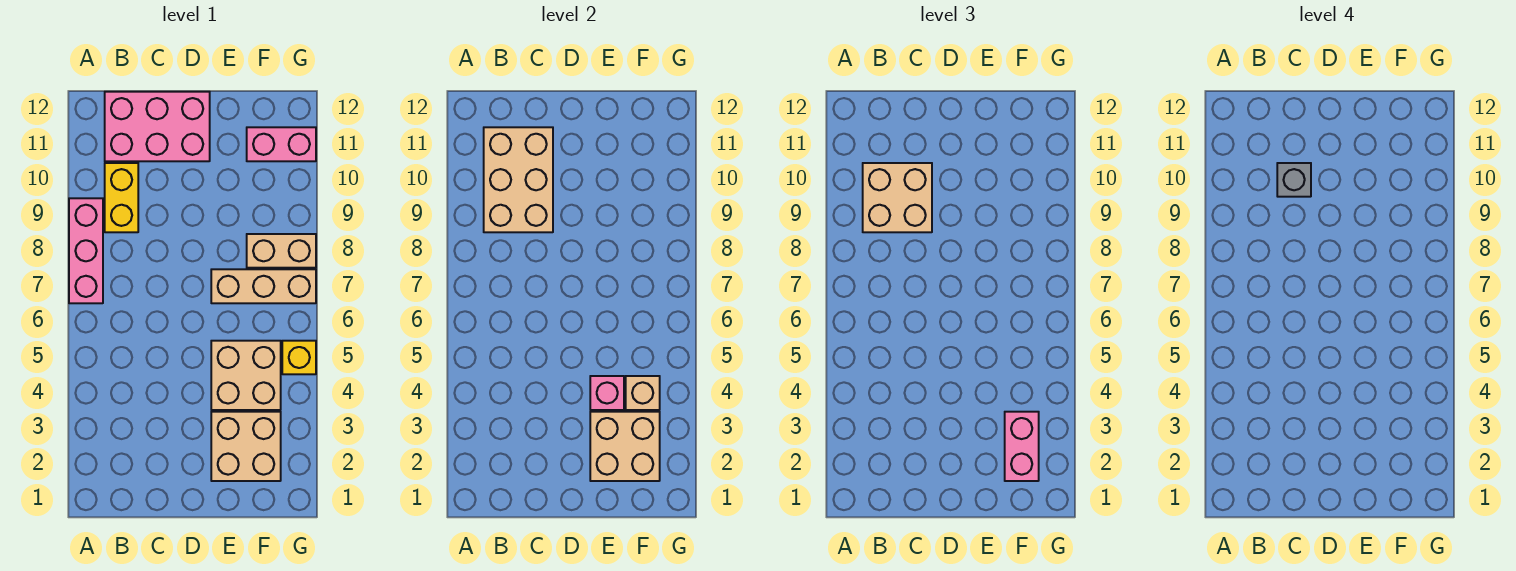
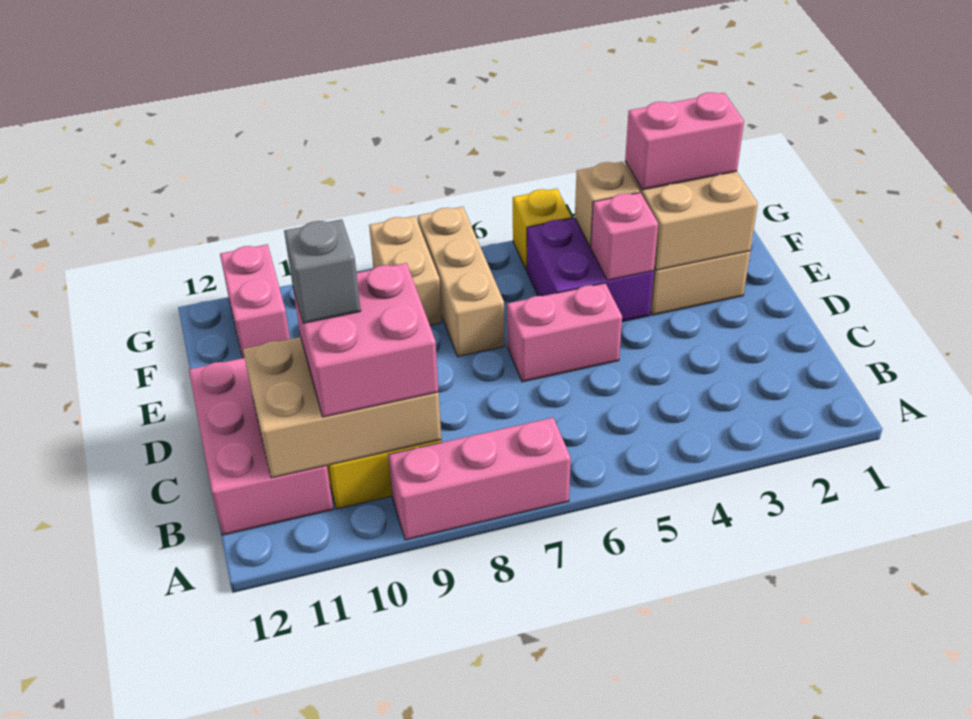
tan 2x2 brick [863,163,932,232] -> pink 2x2 brick [293,263,439,417]
none -> pink 1x2 brick [507,283,622,382]
tan 2x2 brick [211,341,281,410] -> purple 2x2 brick [527,218,654,322]

